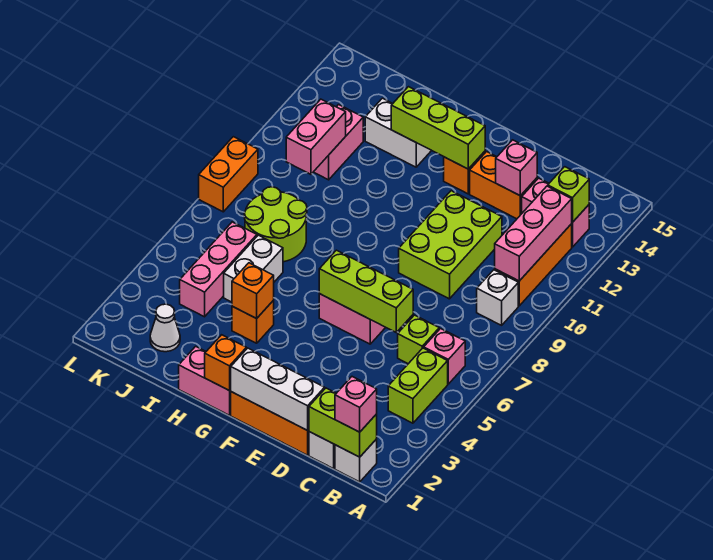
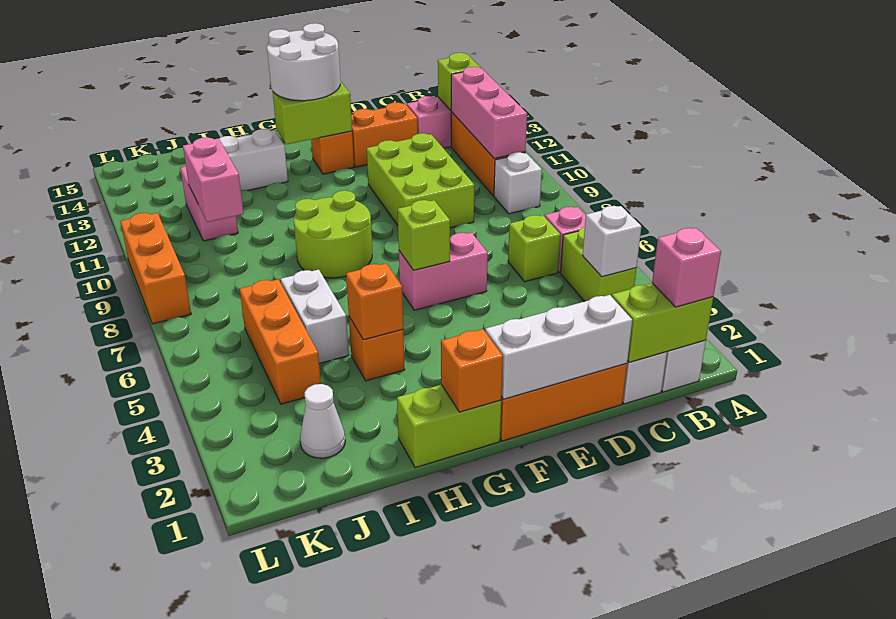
none -> white 1x1 brick [582,206,641,277]
lime 1x3 brick [319,250,413,332] -> lime 1x1 brick [398,200,450,270]
pink 1x1 brick [496,140,537,196] -> none
lime 1x3 brick [391,87,485,169] -> lime 1x2 brick [273,81,352,144]
none -> white 2x2 round brick [267,23,340,101]
pink 1x2 brick [179,346,231,415] -> lime 1x2 brick [397,385,501,468]
lime 2x2 round brick [244,187,307,262] -> lime 2x2 round brick moved to [294,191,372,278]
pink 1x3 brick [180,222,257,317] -> orange 1x3 brick [240,279,321,404]
orange 1x2 brick [199,137,258,212] -> orange 1x3 brick [120,213,191,324]

